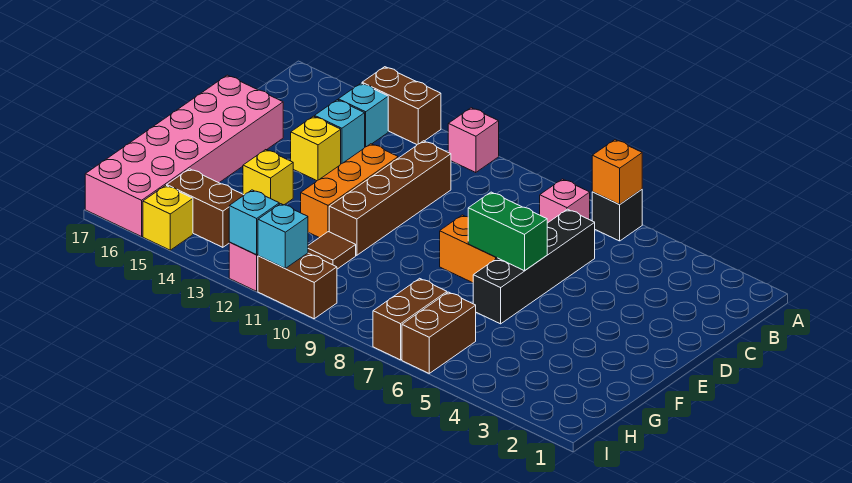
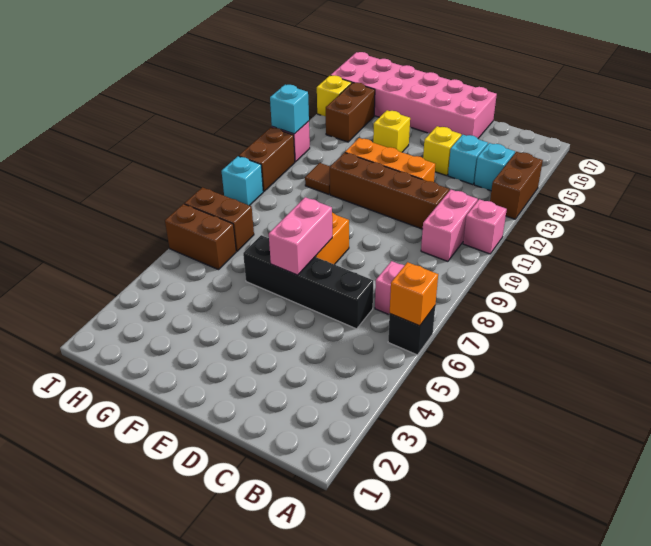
none -> pink 1x2 brick [421,190,478,261]
green 1x2 brick [468,192,547,271] -> pink 1x2 brick [269,197,332,275]
cyan 1x1 brick [258,204,308,268] -> cyan 1x1 brick moved to [222,156,263,206]

